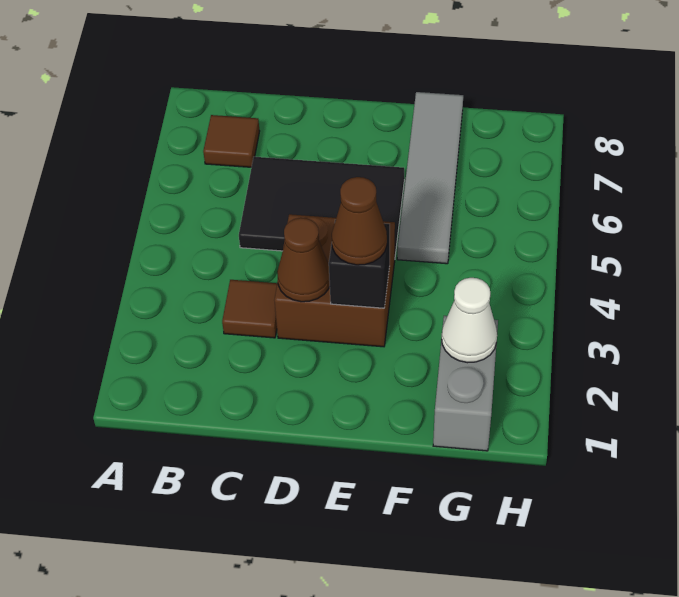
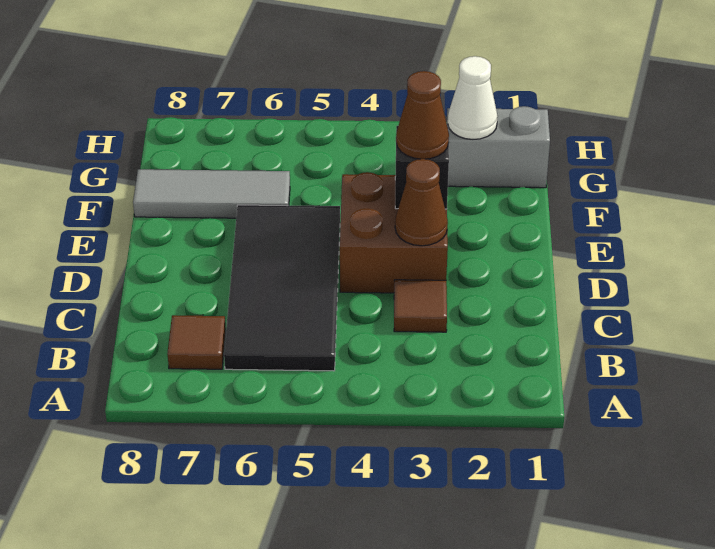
black 2x3 tile [239,157,404,254] -> black 2x4 tile [224,205,340,371]
grey 1x4 tile [397,92,463,264] -> grey 1x3 tile [133,169,290,218]

